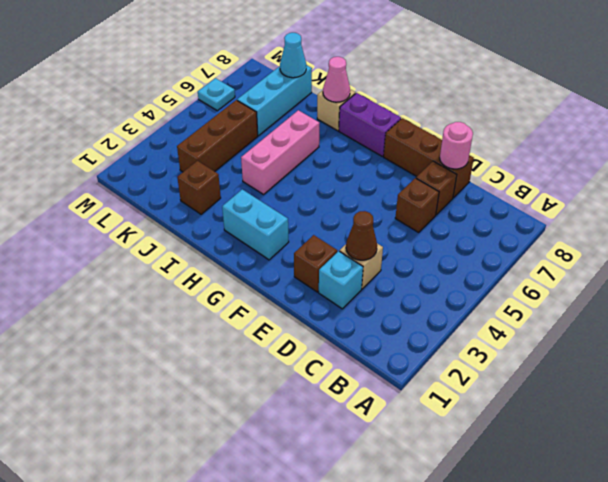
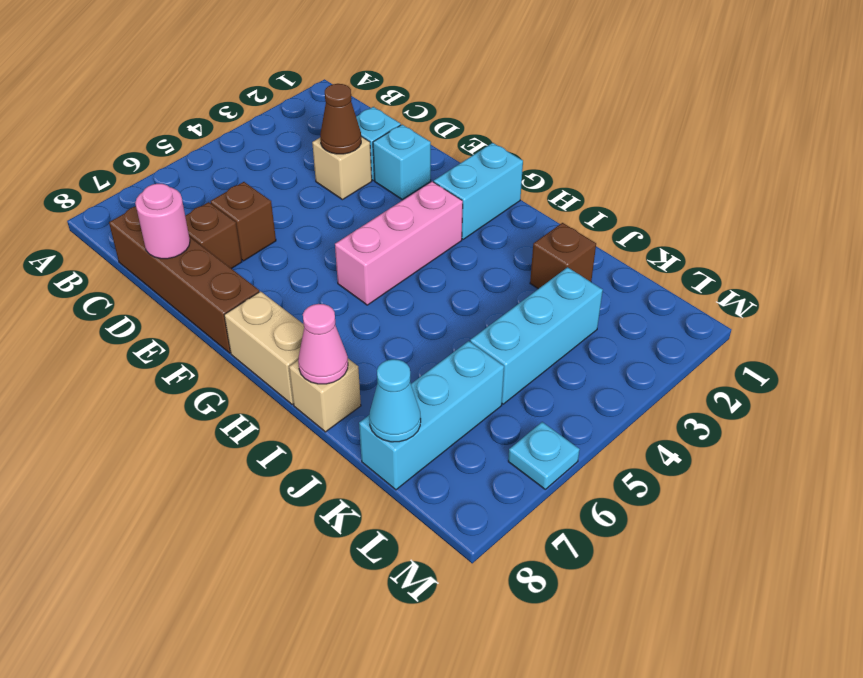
brown 1x3 brick [384,118,474,198] -> brown 1x4 brick [109,206,259,353]
brown 1x1 brick [294,235,337,292] -> cyan 1x1 brick [373,125,431,199]
cyan 1x2 brick [222,189,289,260] -> cyan 1x2 brick turned to [434,143,523,239]
purple 1x2 brick [339,93,401,157] -> tan 1x2 brick [224,291,304,404]
pink 1x3 brick [241,110,320,194] -> pink 1x3 brick moved to [335,182,463,305]
brown 1x3 brick [177,100,258,172] -> cyan 1x3 brick [470,267,603,404]

